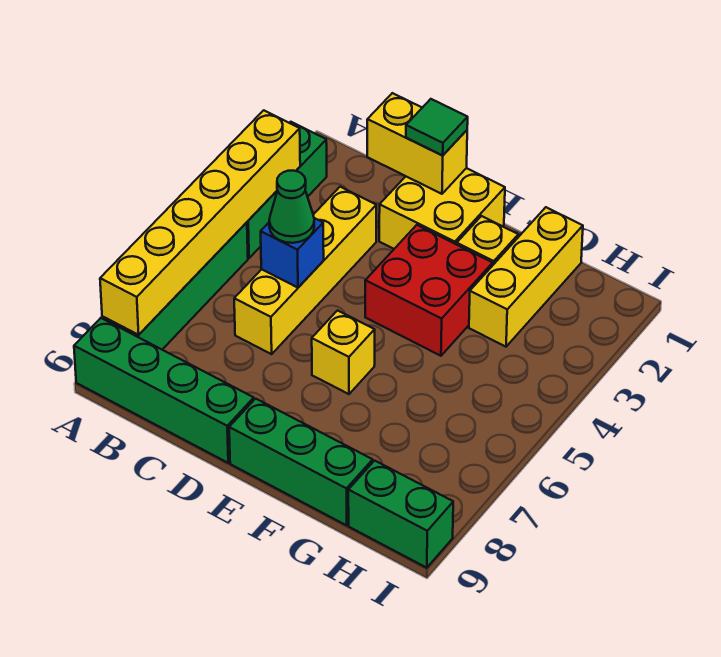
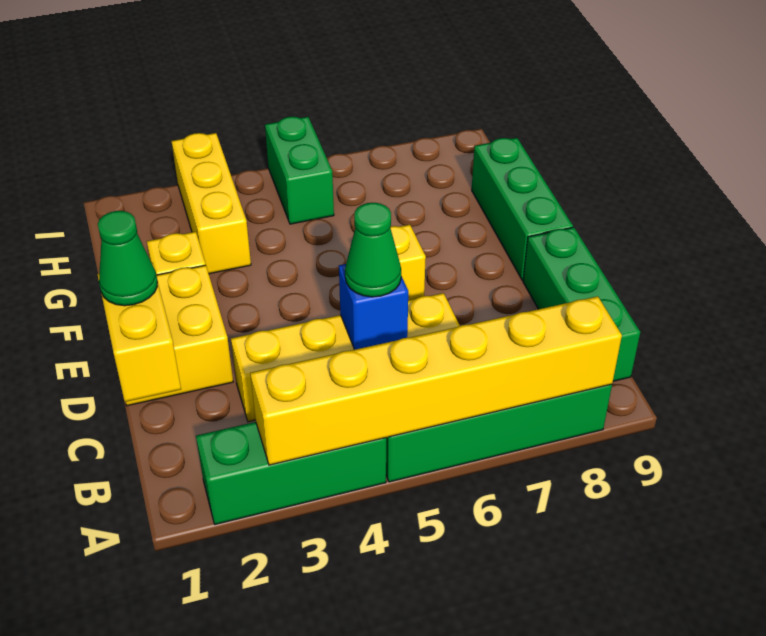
green 1x4 brick [74,318,254,463] -> green 1x3 brick [523,227,640,381]
green 1x1 tile [406,99,468,156] -> green 1x1 cone [98,211,157,306]
red 2x2 brick [365,225,493,356] -> none
yellow 1x3 brick [469,207,583,347] -> yellow 1x3 brick turned to [171,133,251,274]
green 1x2 brick [348,461,453,568] -> green 1x2 brick moved to [265,117,334,224]

